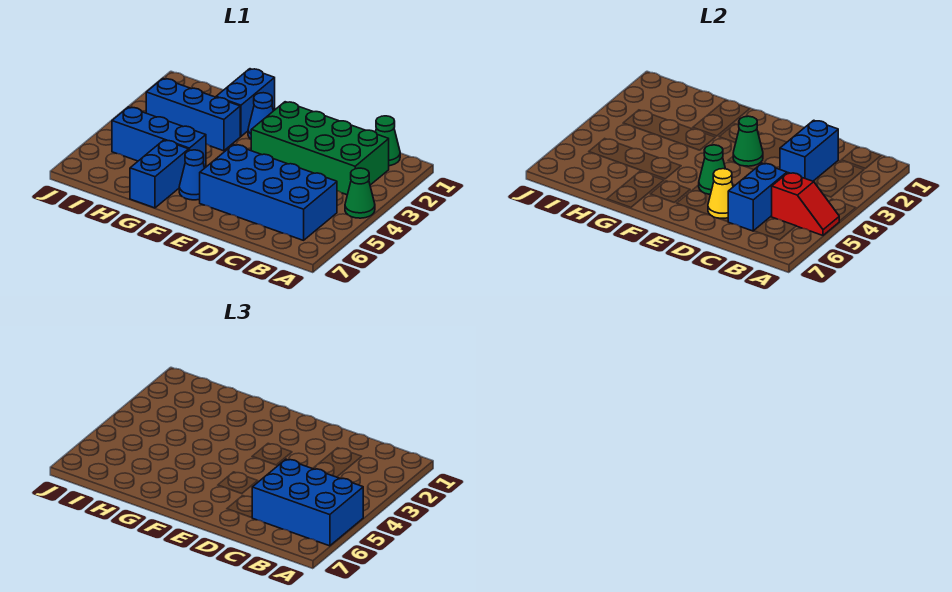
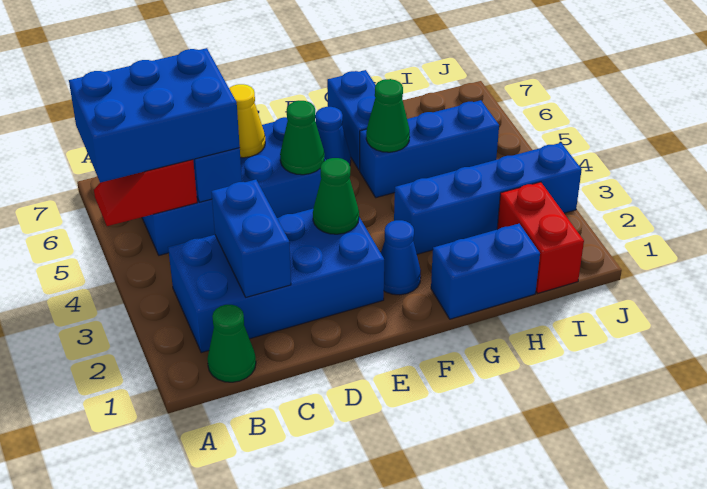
green 1x1 cone [345,168,375,218] -> green 1x1 cone moved to [366,79,410,152]
green 2x4 brick [251,102,389,195] -> blue 2x4 brick [168,209,384,353]
blue 1x2 brick [216,69,275,136] -> blue 1x2 brick turned to [431,224,540,319]
blue 1x3 brick [146,79,240,151] -> blue 1x4 brick [394,143,582,254]
none -> red 1x2 brick [497,182,584,294]

